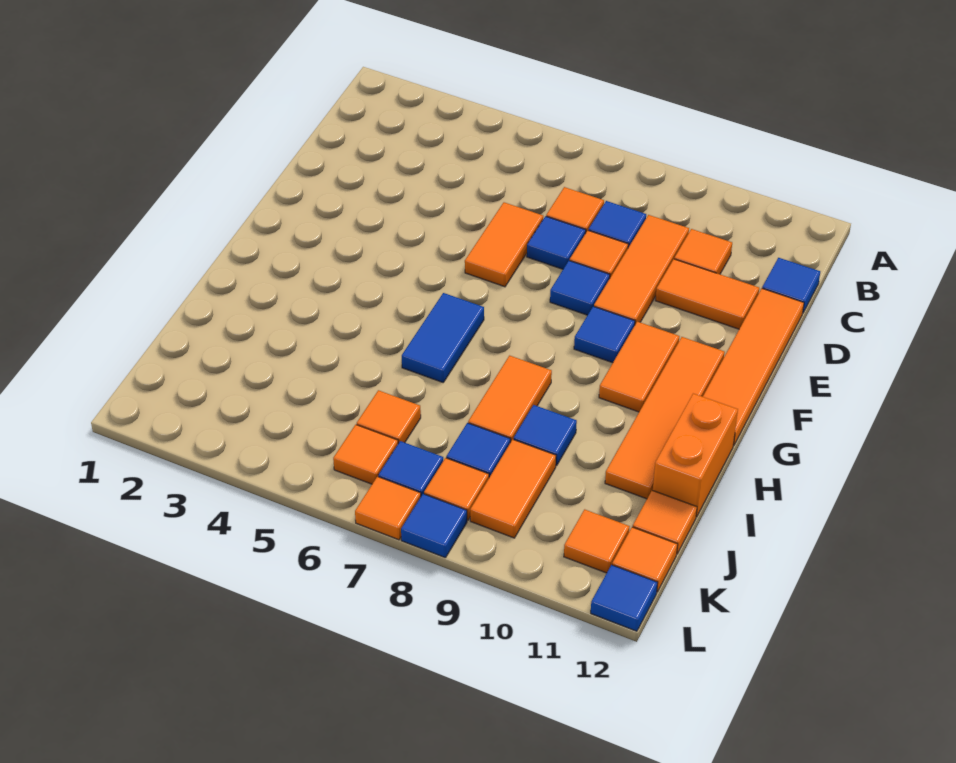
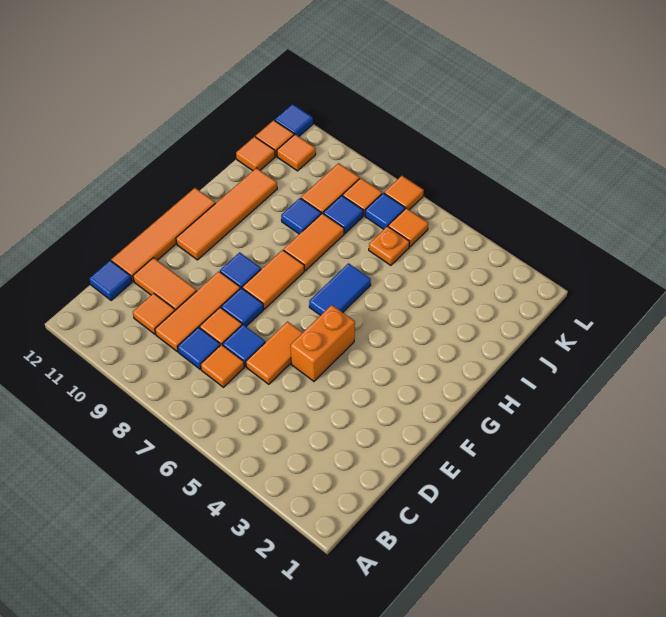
orange 1x2 tile [599,322,679,412] -> orange 1x2 tile moved to [242,250,304,309]
orange 1x2 brick [653,394,738,517] -> orange 1x2 brick moved to [290,305,355,381]
orange 1x1 tile [357,390,421,444] -> orange 1x1 plate [369,226,409,265]
blue 1x1 tile [401,494,467,558] -> none

